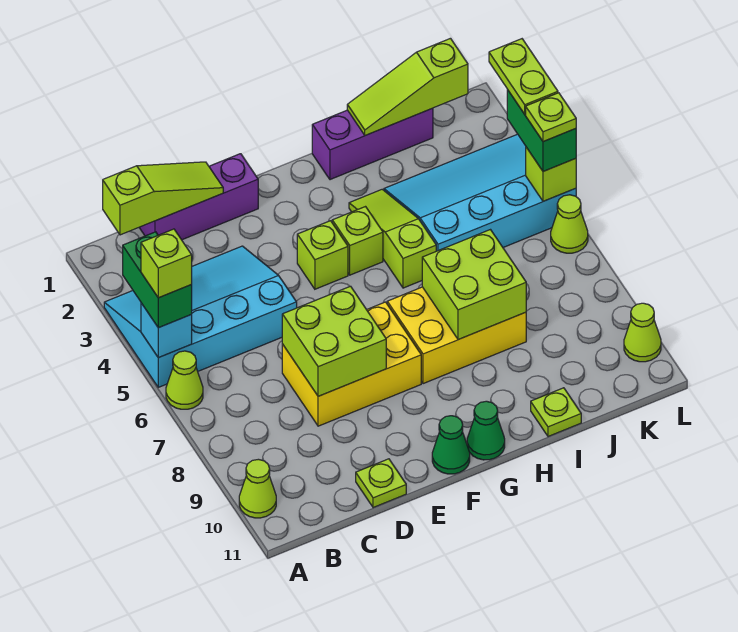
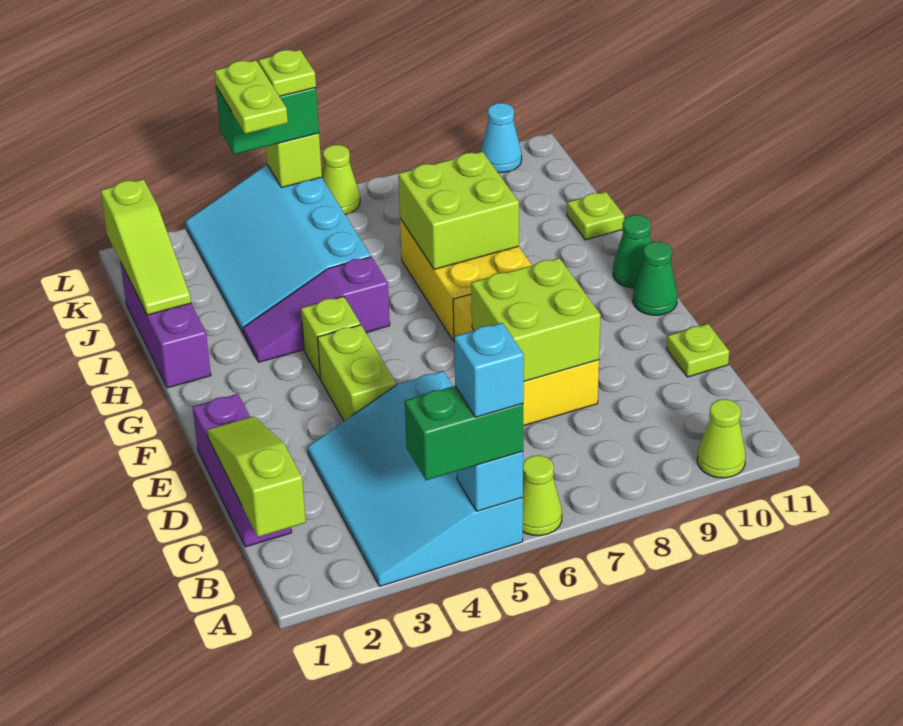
lime 1x1 brick [141,229,192,298] -> cyan 1x1 brick [454,323,524,417]
lime 1x1 brick [297,221,348,289] -> lime 1x2 brick [318,325,396,421]
lime 1x3 slope [349,189,436,288] -> purple 1x3 slope [243,257,390,362]
lime 1x2 plate [489,39,558,114] -> lime 1x2 plate turned to [214,60,288,134]
lime 1x1 cone [624,303,661,362] -> cyan 1x1 cone [481,103,522,172]

